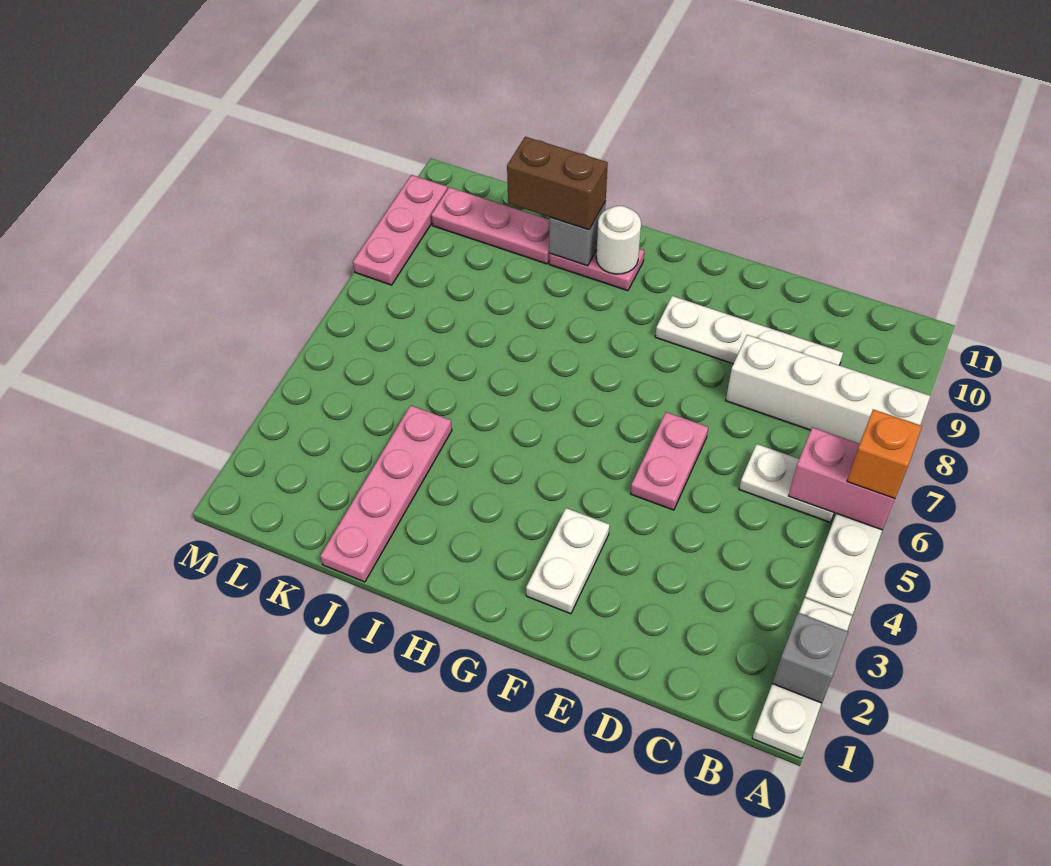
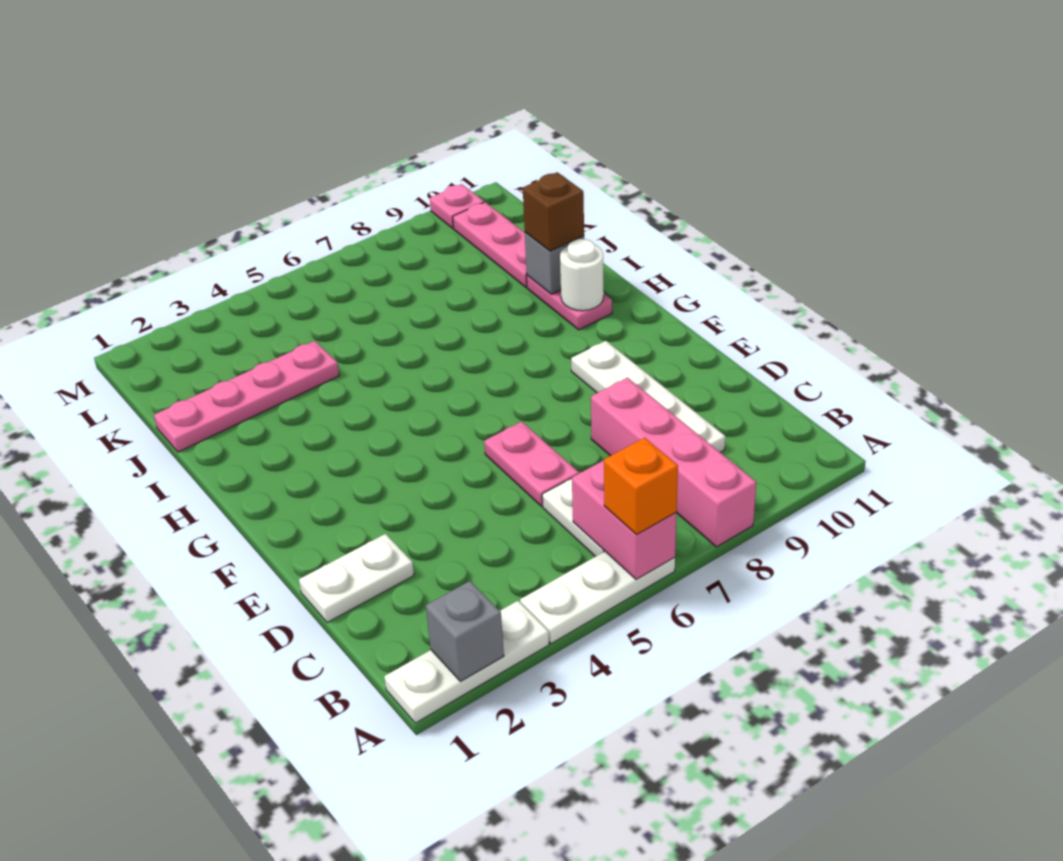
white 1x4 brick [726,335,930,444] -> pink 1x4 brick [591,378,756,547]
pink 1x2 plate [631,412,708,510] -> pink 1x2 plate turned to [484,422,579,506]
white 1x2 plate [526,508,610,614] -> white 1x2 plate moved to [299,534,414,623]
brown 1x2 brick [507,137,608,230] -> brown 1x1 brick [523,172,584,251]
pink 1x3 plate [353,175,447,285] -> pink 1x1 plate [430,184,484,228]

